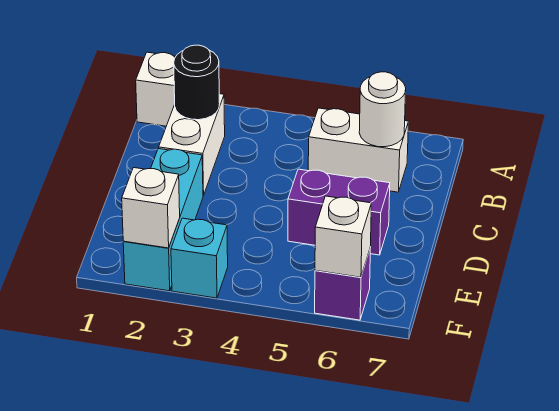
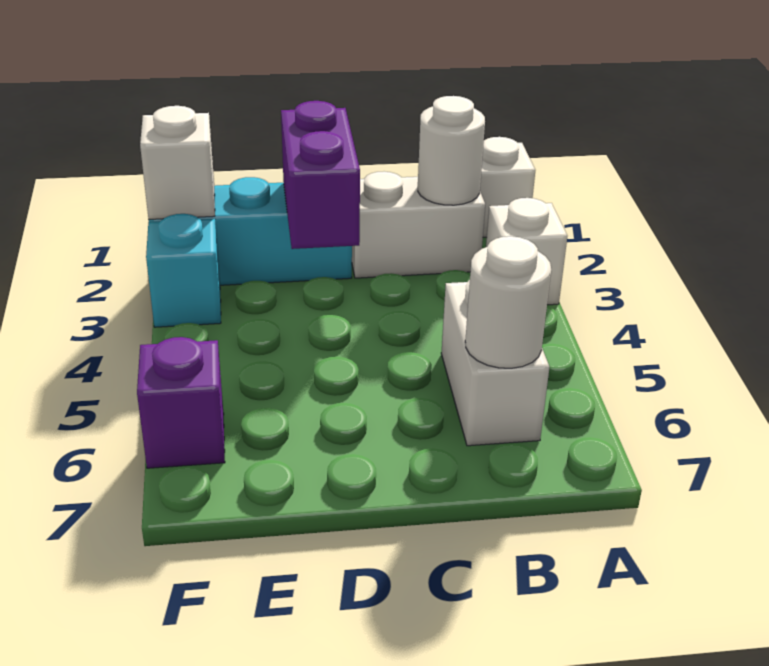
black 1x1 round brick [174,45,220,120] -> white 1x1 round brick [418,96,485,205]
purple 1x2 brick [288,169,390,255] -> purple 1x2 brick moved to [281,101,360,249]
white 1x1 brick [315,196,371,277] -> white 1x1 brick moved to [486,198,567,305]

